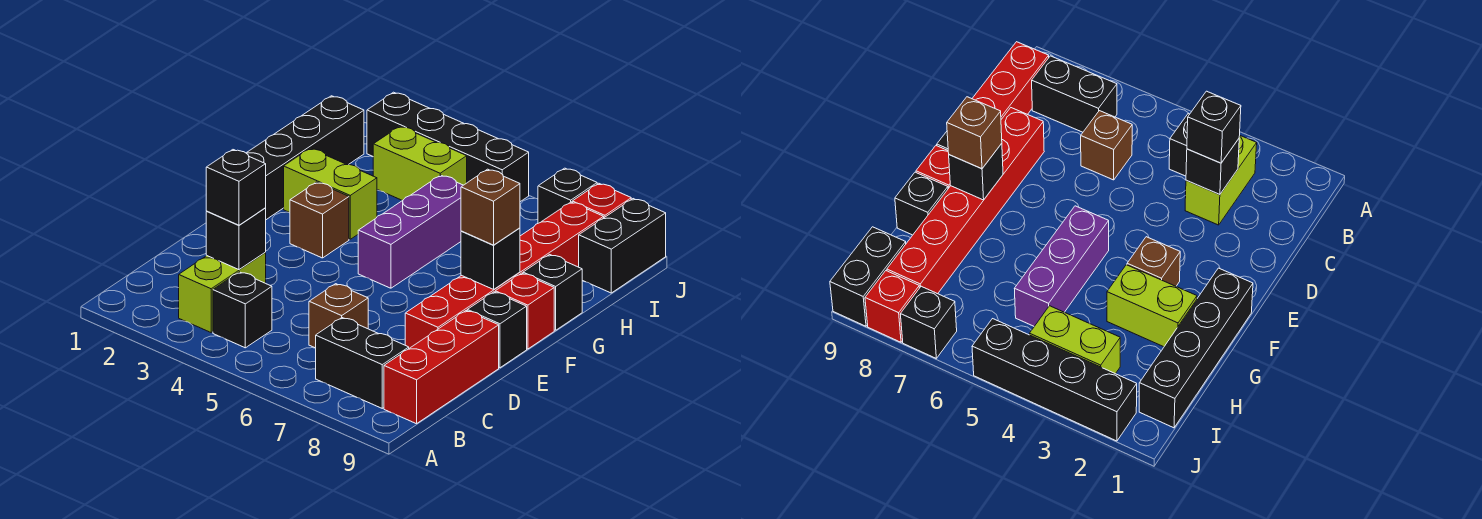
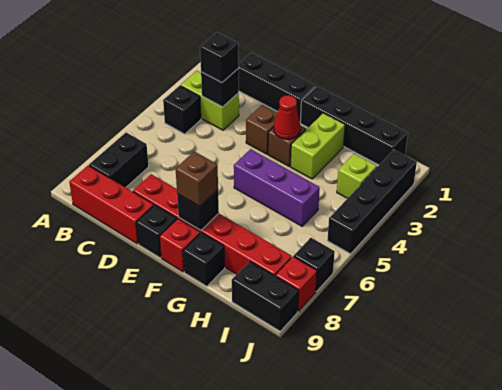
none -> black 1x3 brick [238,53,315,121]
brown 1x1 brick [309,284,368,348] -> brown 1x1 brick moved to [246,105,277,154]
none -> red 1x1 cone [274,95,301,139]
lime 1x2 brick [373,126,467,201] -> lime 1x1 brick [337,154,377,198]

